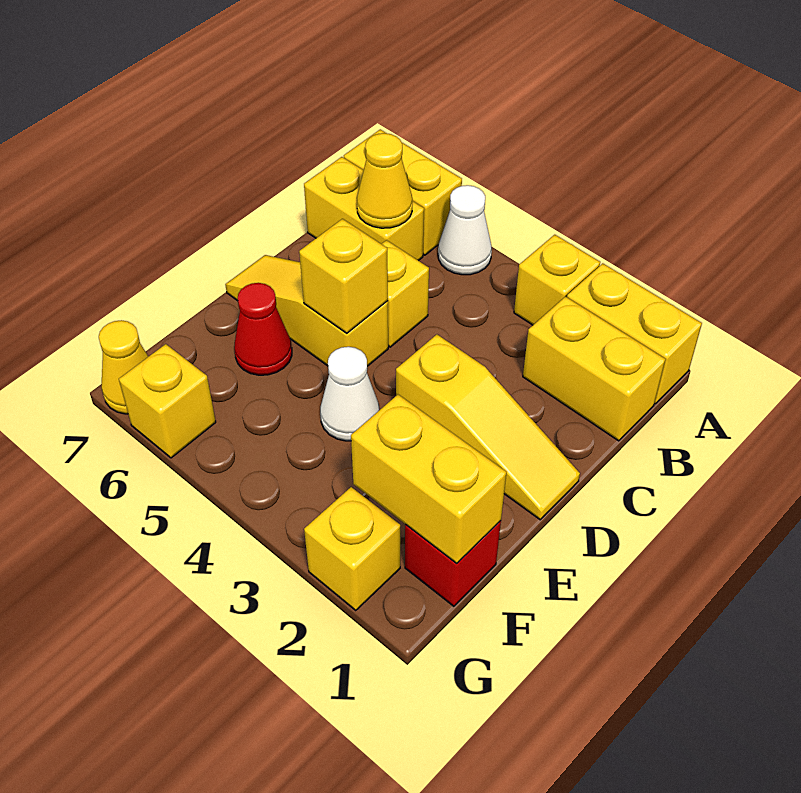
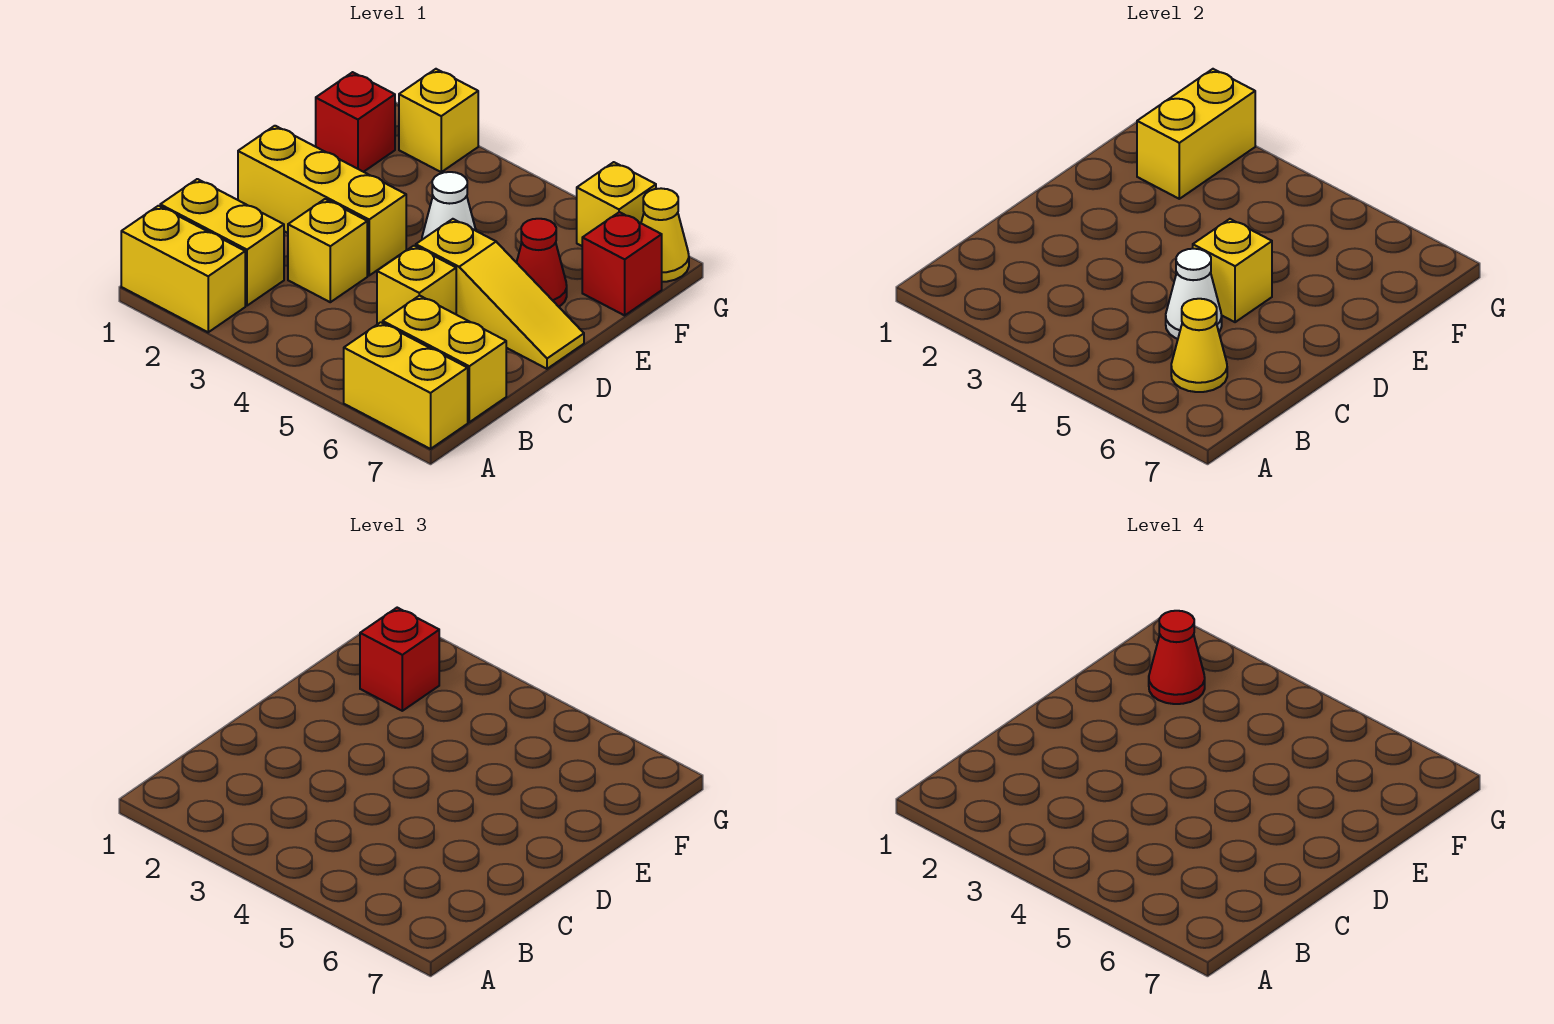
yellow 1x1 brick [514,235,600,325] -> yellow 1x1 brick moved to [288,199,367,302]
white 1x1 cone [438,185,492,275] -> white 1x1 cone moved to [1166,249,1222,339]
yellow 1x3 slope [396,335,580,520] -> yellow 1x3 brick [238,126,406,275]
yellow 1x2 brick [351,395,507,564] -> yellow 1x2 brick turned to [1137,69,1255,199]
none -> red 1x1 brick [360,608,439,711]
none -> red 1x1 cone [1149,611,1205,704]
none -> red 1x1 brick [582,212,662,315]

